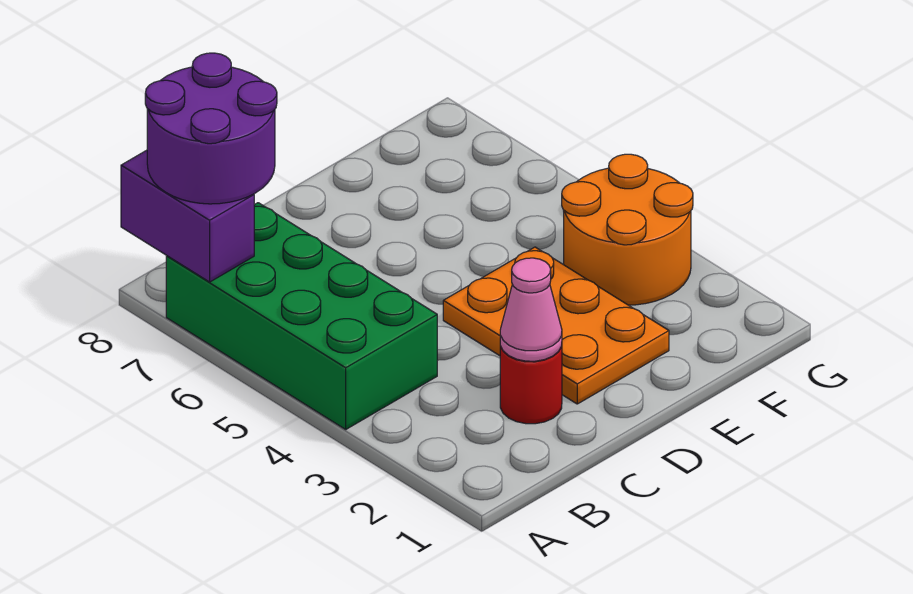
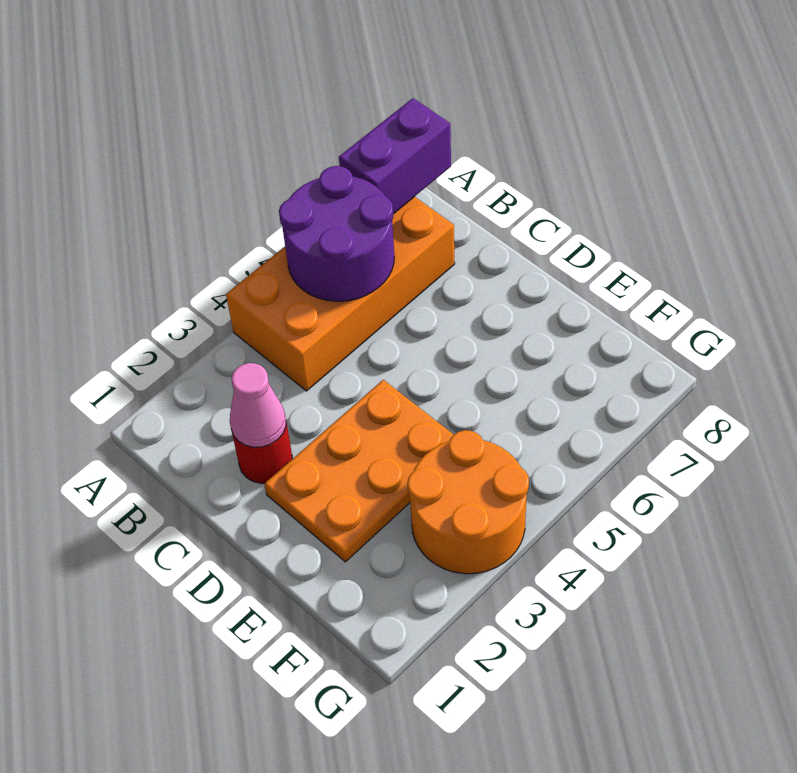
green 2x4 brick [166,203,437,429] -> orange 2x4 brick [226,197,455,391]
purple 2x2 round brick [145,53,277,204] -> purple 2x2 round brick moved to [279,166,394,301]

